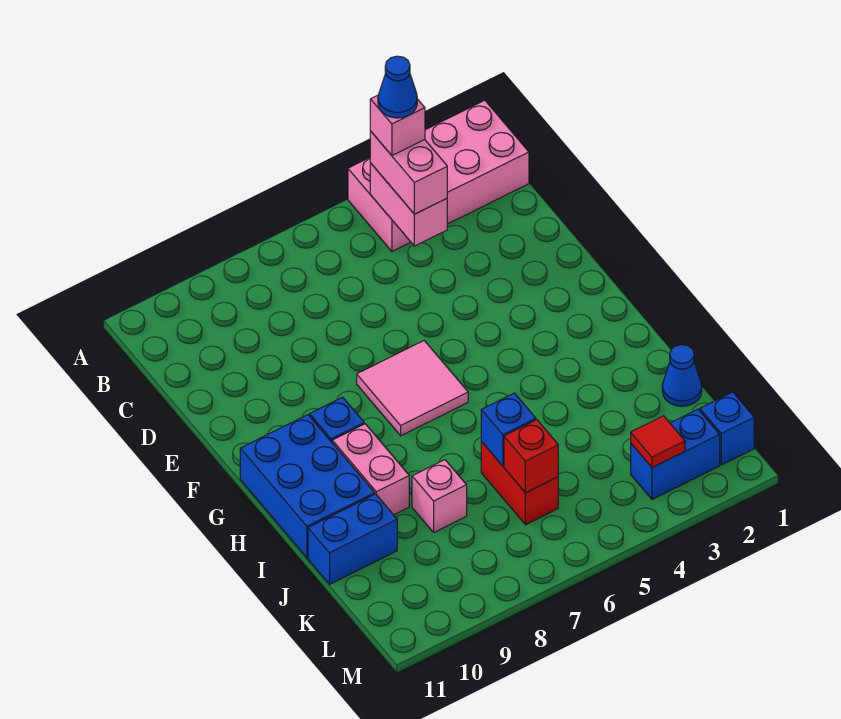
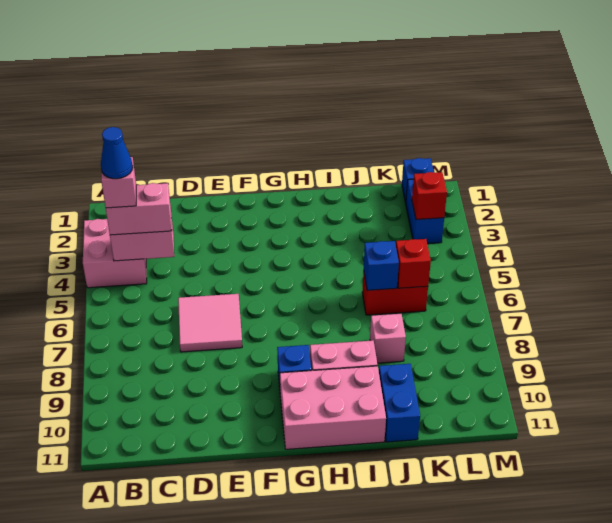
pink 2x4 brick [348,100,529,251] -> pink 2x2 brick [83,219,147,288]
pink 2x2 tile [357,341,468,436] -> pink 2x2 tile moved to [178,294,242,352]
blue 2x3 brick [240,415,375,558] -> pink 2x3 brick [280,366,386,449]
blue 1x1 cone [662,345,702,406] -> none
red 1x1 tile [631,416,685,468] -> red 1x1 brick [412,172,447,220]

